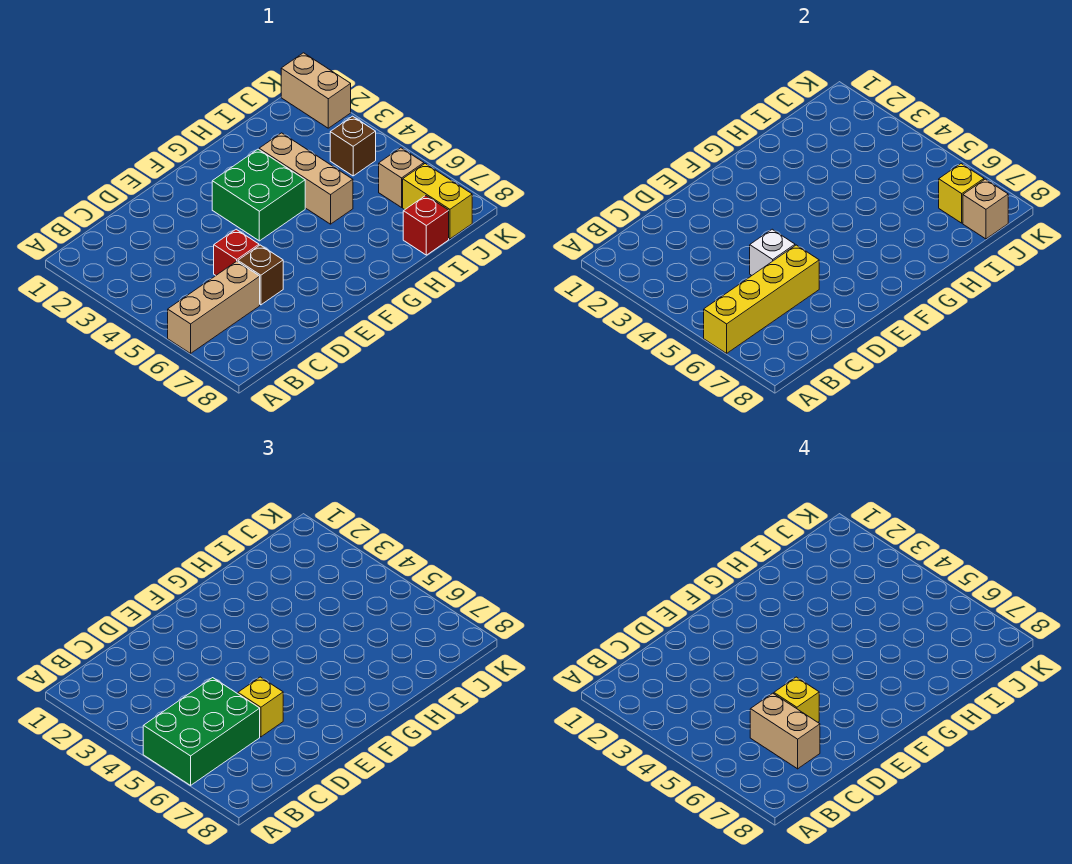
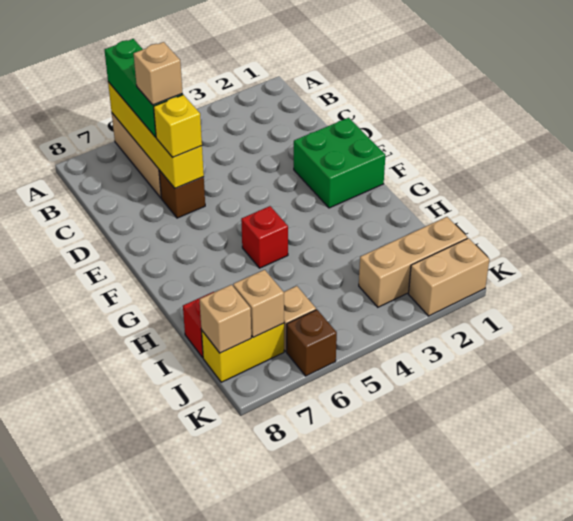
green 2x3 brick [143,678,260,785] -> green 1x3 brick [105,39,183,137]
tan 1x2 brick [750,693,820,769] -> tan 1x1 brick [134,42,182,105]
red 1x1 brick [214,229,259,275] -> red 1x1 brick moved to [241,206,288,268]
white 1x1 brick [750,229,795,275] -> none
yellow 1x1 brick [774,677,819,722] -> none
green 2x2 brick [212,149,305,241] -> green 2x2 brick moved to [294,118,385,208]
tan 1x3 brick [259,133,353,224] -> tan 1x3 brick moved to [359,217,467,307]
brown 1x1 brick [330,116,376,176] -> brown 1x1 brick moved to [287,310,337,376]
yellow 1x1 brick [939,164,984,223] -> tan 1x1 brick [233,270,284,337]

